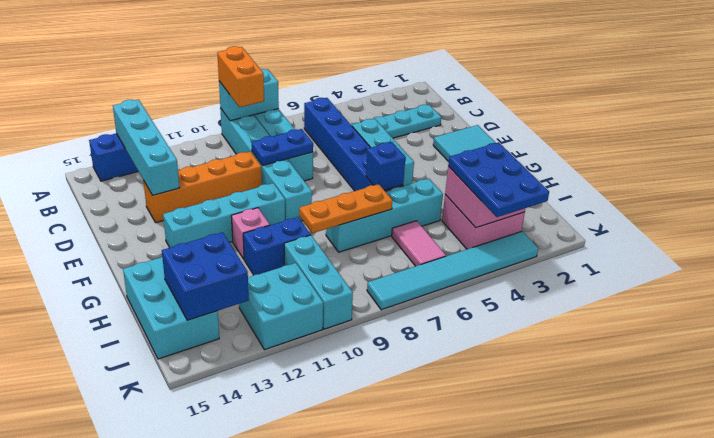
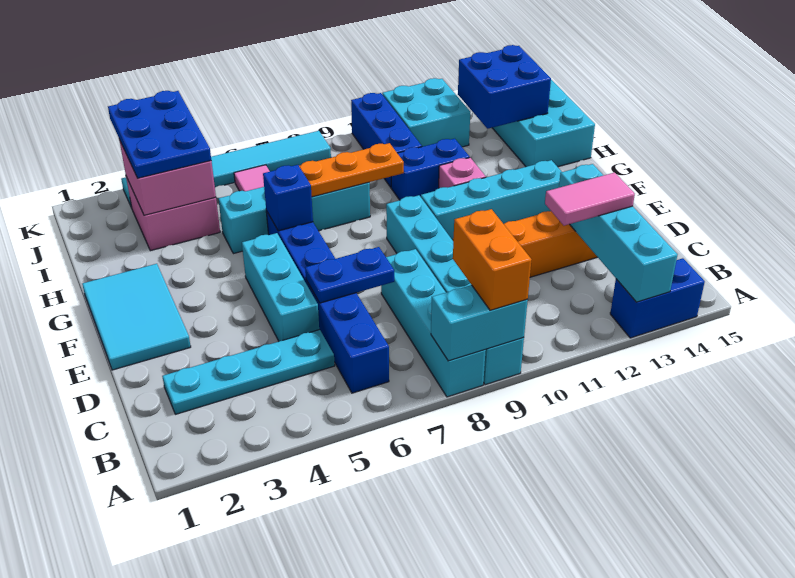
none -> pink 1x2 tile [545,173,635,226]
blue 1x2 plate [252,129,313,165] -> blue 1x2 plate moved to [305,247,394,303]
cyan 1x3 brick [284,235,353,329] -> blue 1x3 brick [351,93,422,187]

